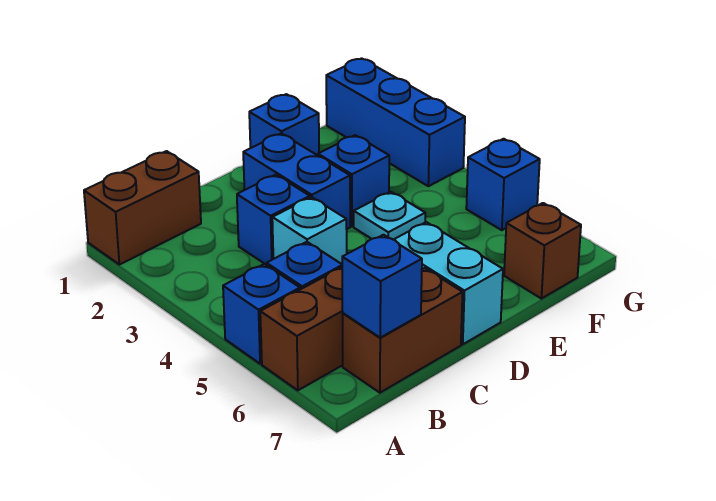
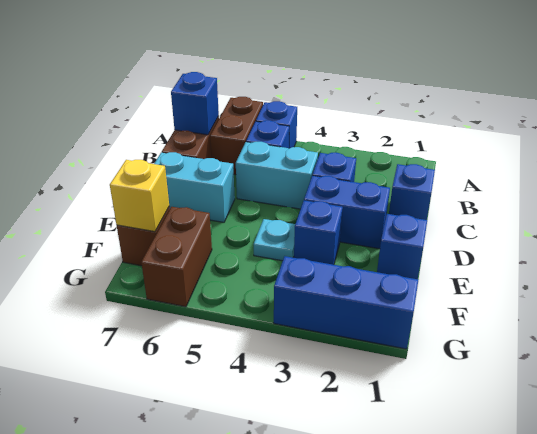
brown 1x2 brick [84,151,201,265] -> brown 1x2 brick moved to [141,207,212,307]
cyan 1x1 brick [272,197,347,264] -> cyan 1x2 brick [236,142,318,209]
none -> yellow 1x1 brick [110,160,169,232]
blue 1x1 brick [466,139,540,230] -> blue 1x1 brick moved to [389,164,435,220]

